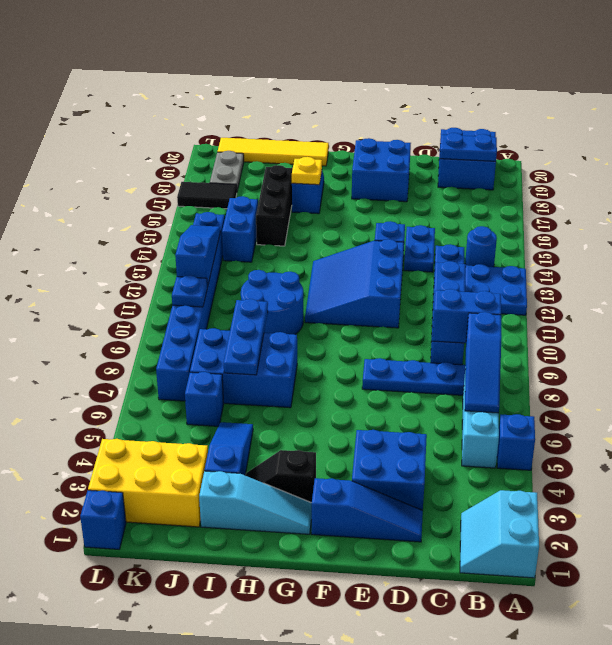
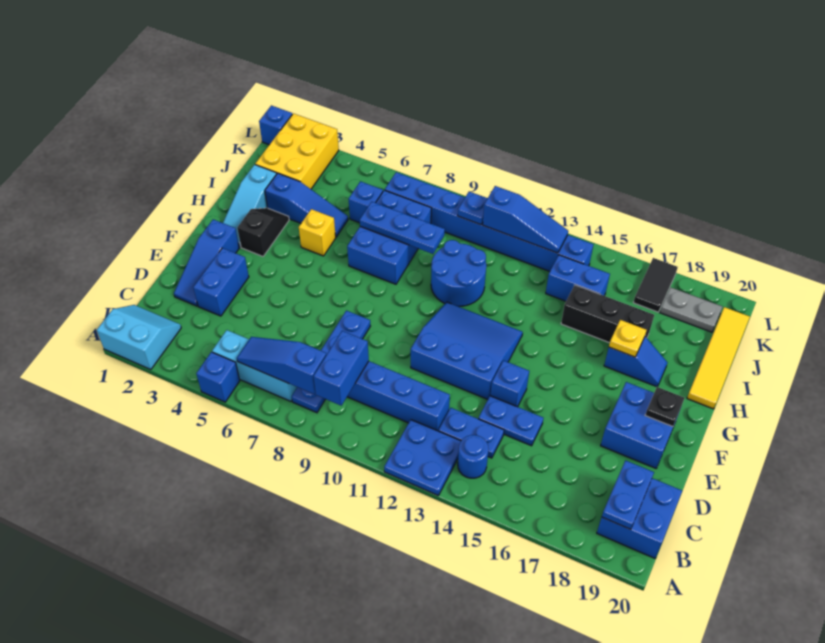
blue 2x2 brick [352,430,427,510] -> blue 1x2 brick [193,248,249,316]
none -> black 1x1 plate [645,387,684,426]
none -> yellow 1x1 brick [299,209,336,256]

